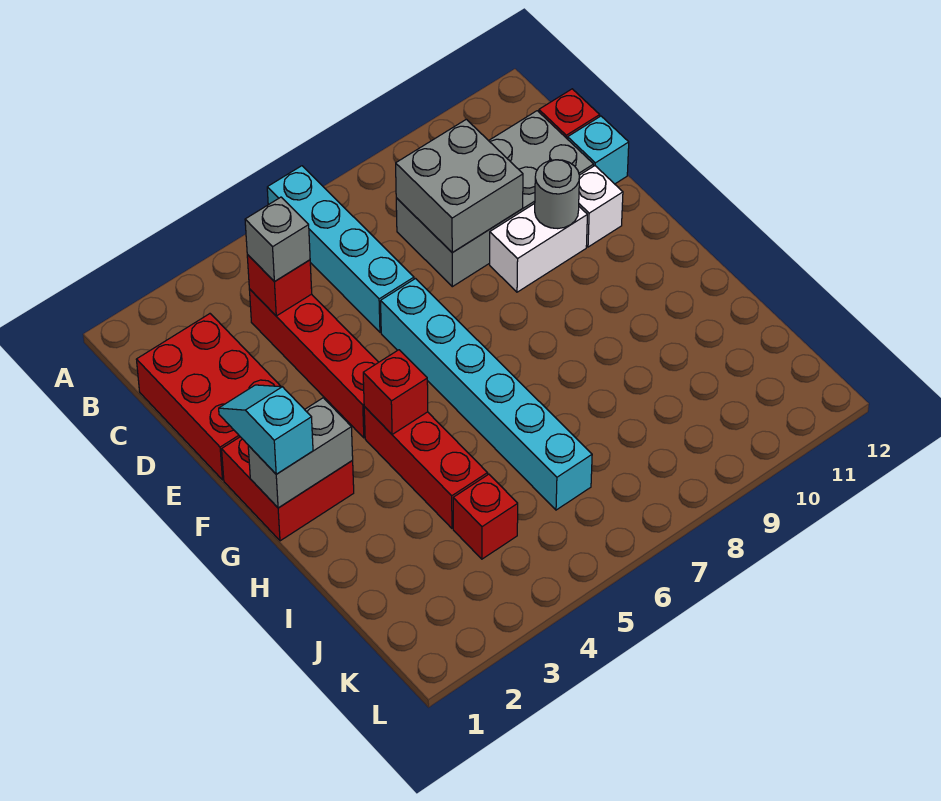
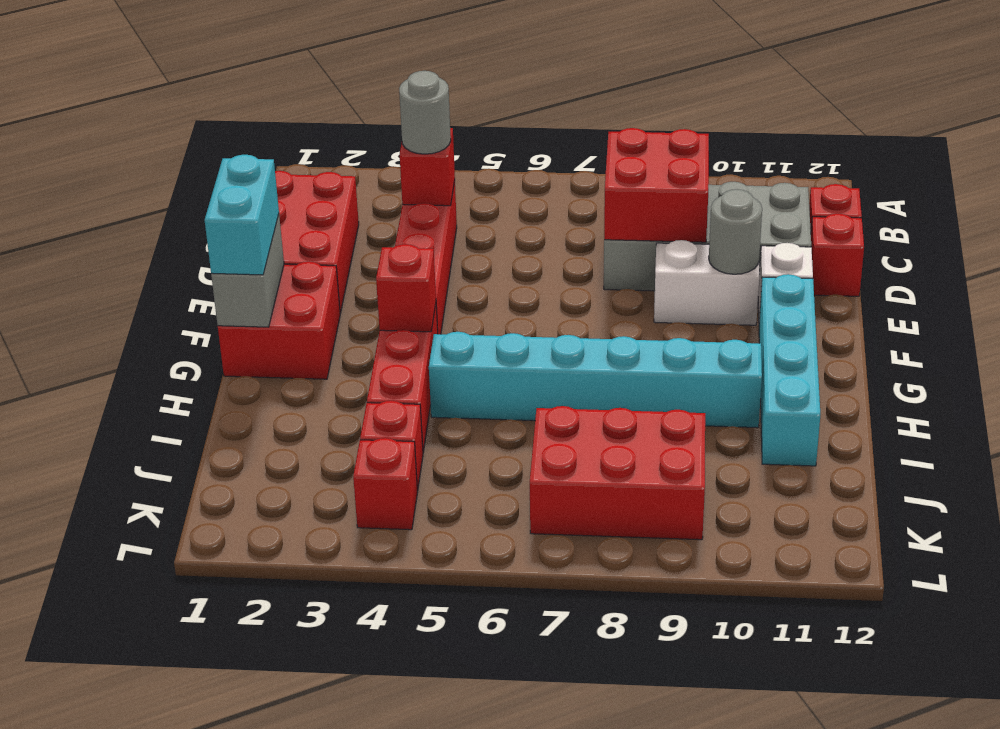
cyan 1x4 brick [267,166,414,332] -> cyan 1x4 brick moved to [759,274,820,466]
grey 1x1 brick [245,197,310,282] -> grey 1x1 round brick [399,71,451,154]
grey 2x2 brick [396,119,523,253] -> red 2x2 brick [604,128,709,242]
cyan 1x1 brick [568,116,629,184] -> red 1x1 brick [811,214,864,296]
cyan 1x6 brick [381,279,592,510] -> cyan 1x6 brick turned to [429,332,762,428]
cyan 1x2 slope [219,385,313,474] -> cyan 1x2 brick [205,155,279,275]
grey 1x2 brick [248,398,353,508] -> grey 1x2 brick turned to [211,215,284,327]
none -> red 2x3 brick [530,406,705,540]
none -> red 1x1 brick [353,438,418,530]

